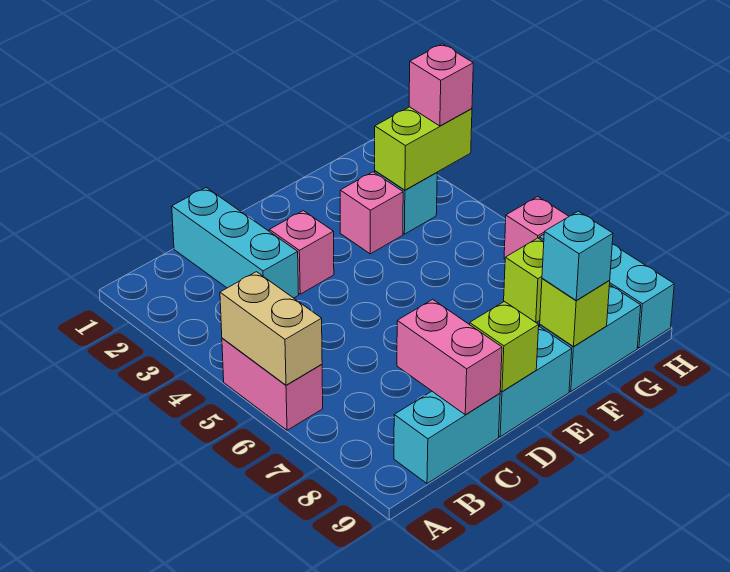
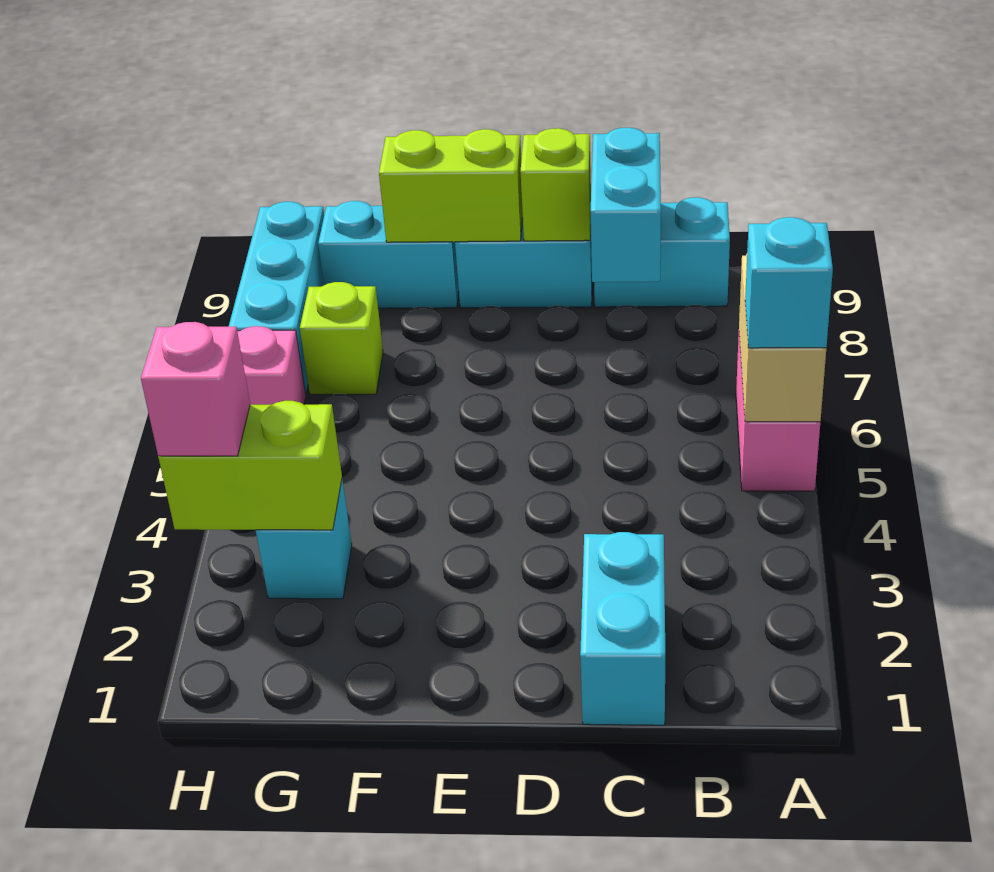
cyan 1x3 brick [172,188,299,298] -> cyan 1x2 brick [580,532,665,725]
pink 1x2 brick [397,299,502,415] -> cyan 1x2 brick [591,128,661,282]
pink 1x1 brick [269,211,334,294] -> none
pink 1x1 brick [340,172,403,254] -> none
lime 1x1 brick [540,278,610,347] -> lime 1x2 brick [379,129,523,242]
cyan 1x1 brick [542,211,613,301] -> cyan 1x1 brick moved to [745,217,833,348]

